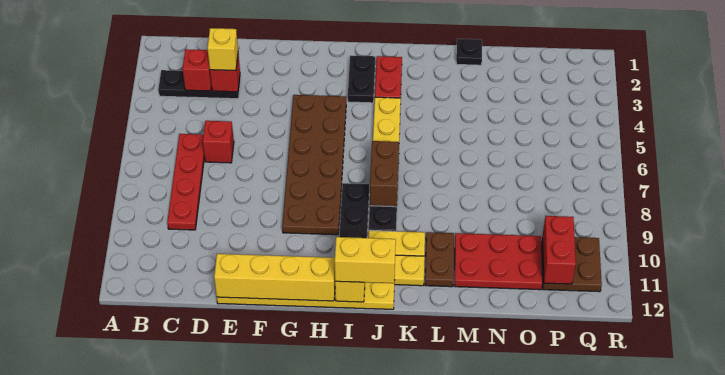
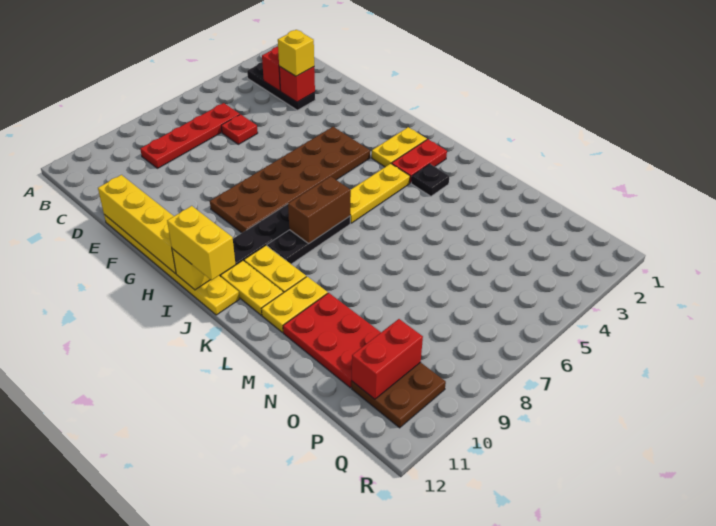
red 1x1 brick [203,121,234,163] -> red 1x1 plate [221,114,258,144]
black 1x2 plate [348,55,375,103] -> yellow 1x2 plate [372,127,427,167]
brown 1x2 plate [425,232,454,287] -> yellow 1x2 plate [262,277,328,333]
black 1x1 plate [456,39,482,65] -> black 1x1 plate moved to [411,164,450,196]

